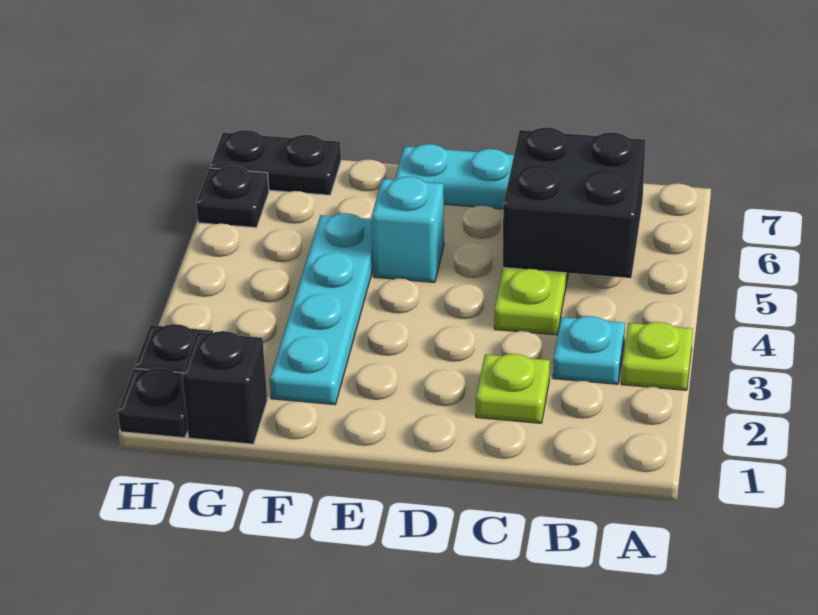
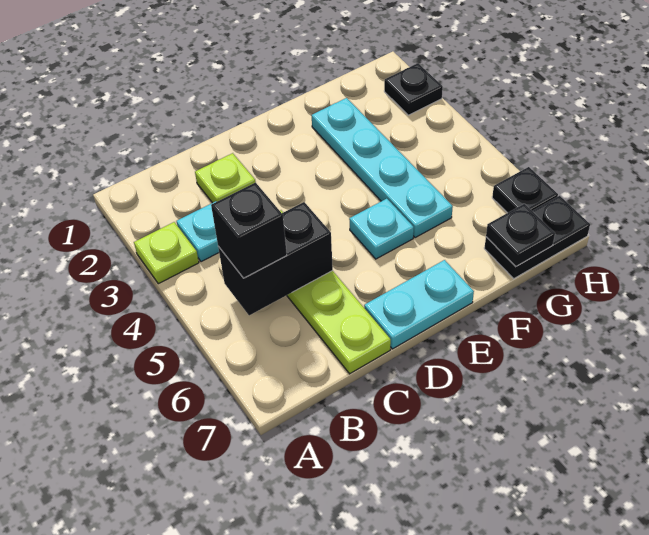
black 2x2 brick [503,127,646,278] -> black 1x2 brick [218,202,333,315]
cyan 1x1 brick [372,177,444,282] -> cyan 1x1 plate [349,199,414,259]
black 1x1 brick [182,331,267,444] -> black 1x1 brick moved to [211,182,287,278]
black 1x1 plate [118,368,188,438] -> black 1x1 plate moved to [486,204,555,266]

